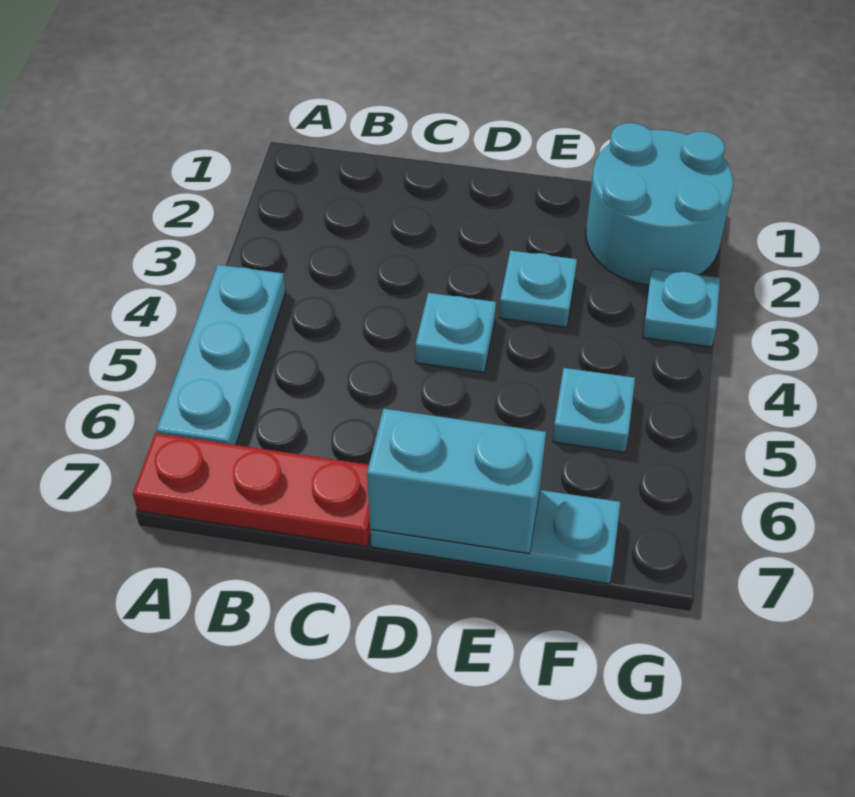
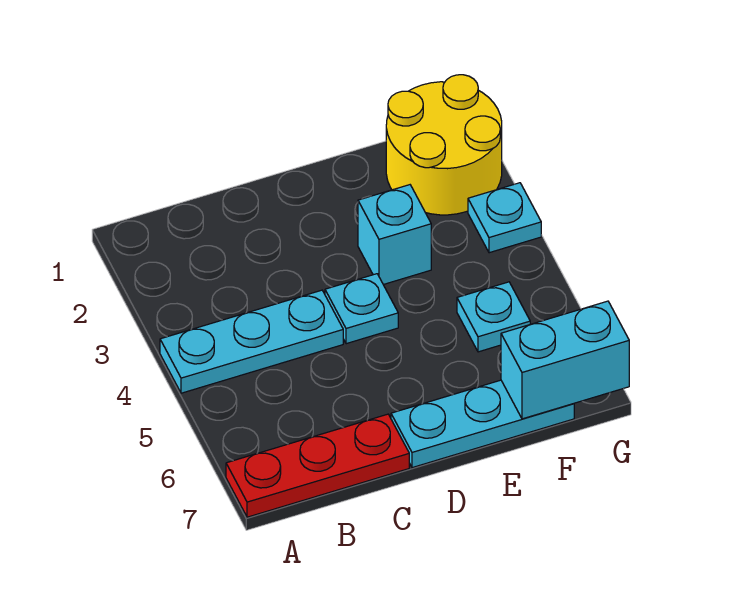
cyan 1x3 plate [156,265,286,445] -> cyan 1x3 plate turned to [160,290,343,393]
cyan 1x2 brick [367,409,546,554] -> cyan 1x2 brick moved to [501,301,629,419]
cyan 1x1 plate [499,250,577,327] -> cyan 1x1 brick [358,185,431,285]
cyan 2x2 round brick [586,123,733,285] -> yellow 2x2 round brick [386,75,502,215]

